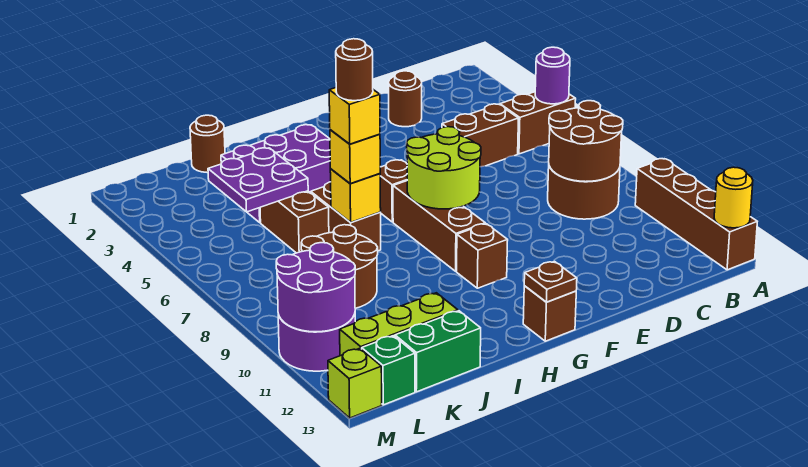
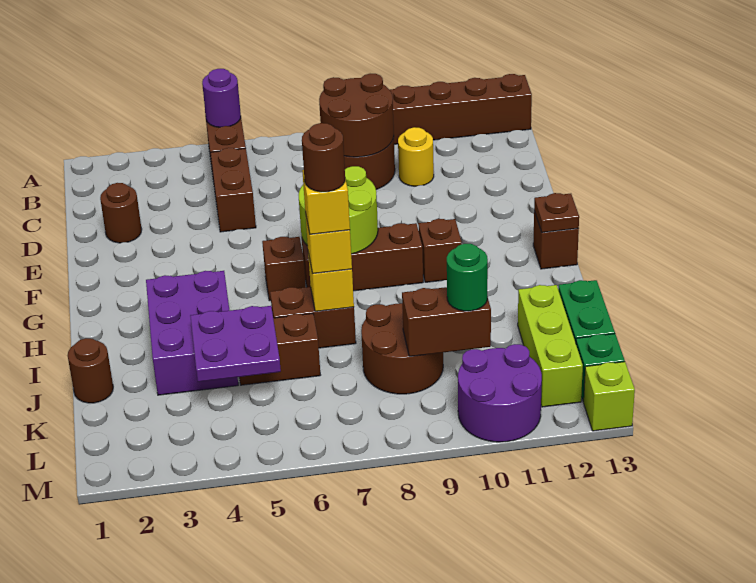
yellow 1x1 round brick [714,167,753,228] -> yellow 1x1 round brick moved to [398,127,434,186]
none -> brown 1x2 brick [402,287,491,357]
none -> green 1x1 round brick [447,244,488,311]
purple 2x2 round brick [276,243,355,332] -> none

